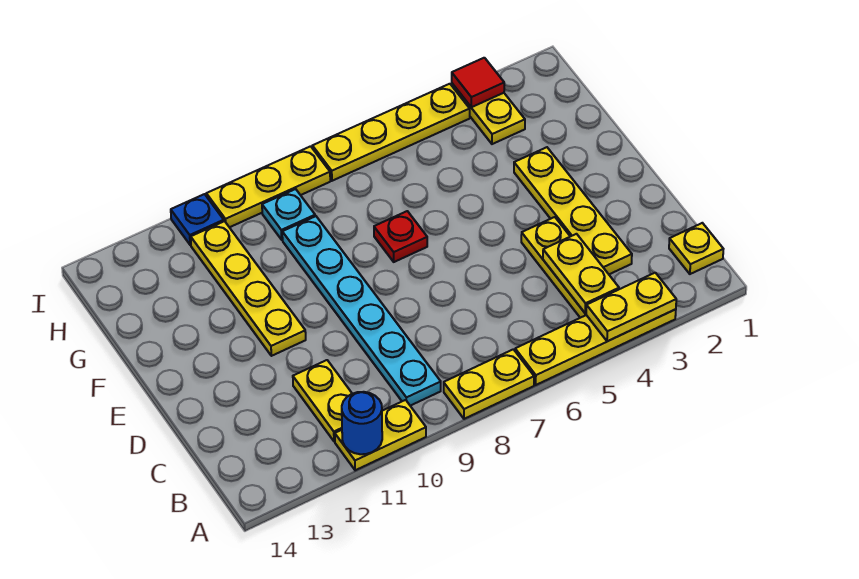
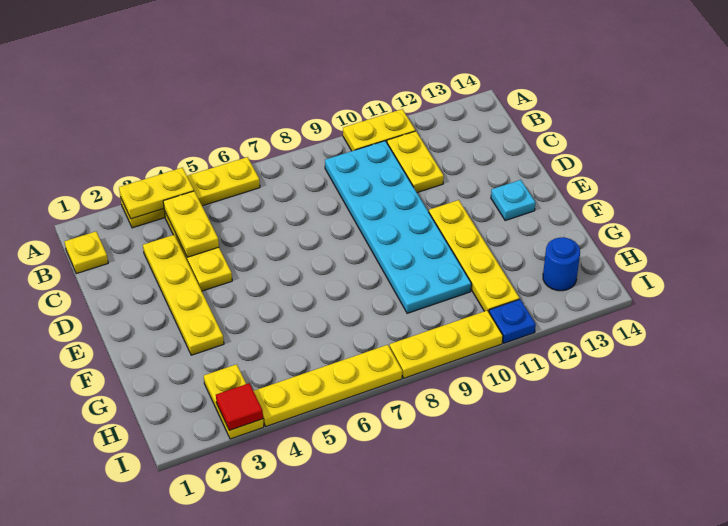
yellow 1x2 plate [444,349,534,419] -> none
blue 1x1 round brick [342,392,382,454] -> blue 1x1 round brick moved to [543,237,580,291]
cyan 1x6 plate [282,216,441,406] -> cyan 2x6 plate [325,141,471,313]
red 1x1 plate [374,211,427,262] -> none
cyan 1x1 plate [262,189,315,240] -> cyan 1x1 plate moved to [491,180,536,220]

